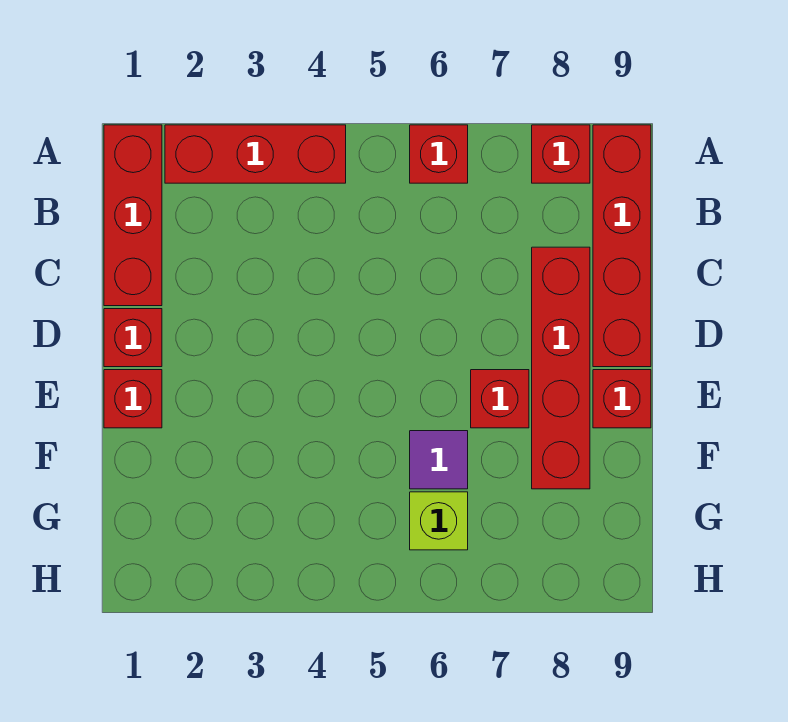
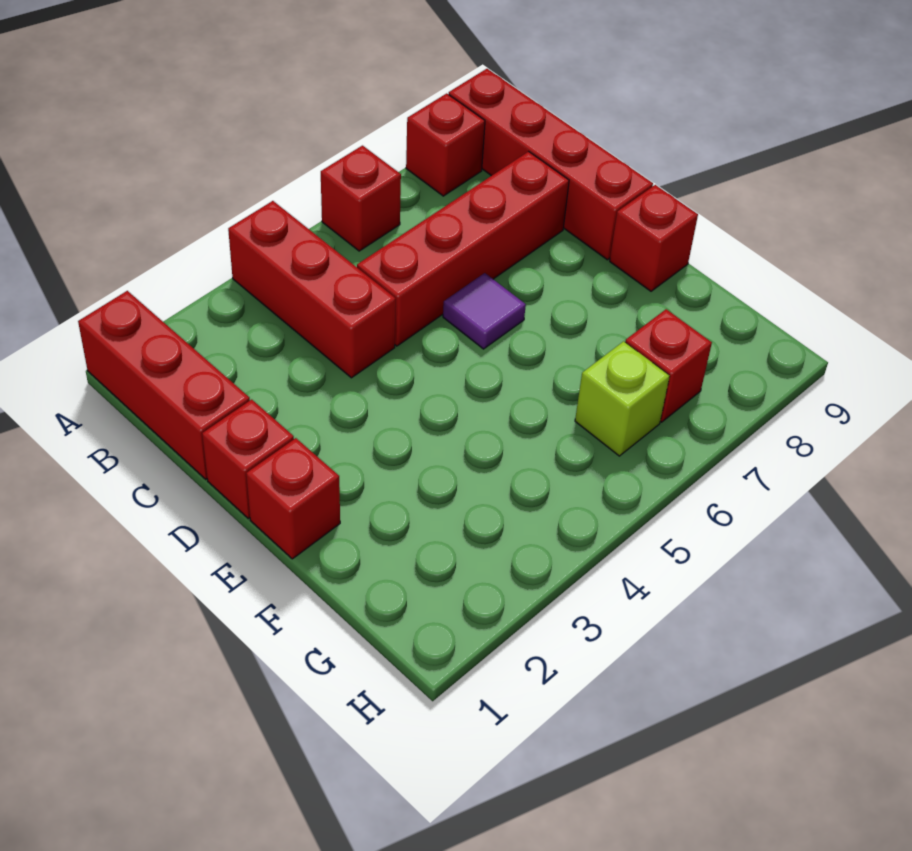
red 1x3 brick [165,125,346,183] -> red 1x3 brick turned to [228,201,396,378]
red 1x4 brick [532,247,590,489] -> red 1x4 brick turned to [357,152,569,346]
red 1x1 brick [471,370,529,428] -> red 1x1 brick moved to [625,309,712,422]
purple 1x1 tile [410,431,468,489] -> purple 1x1 tile moved to [443,273,526,349]

